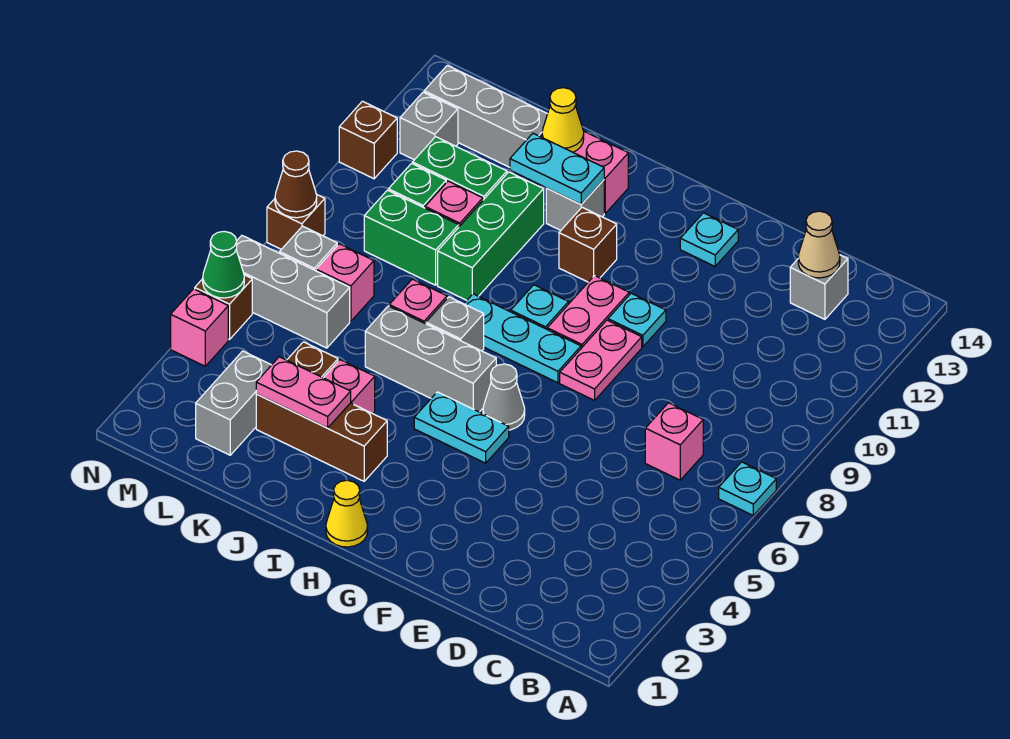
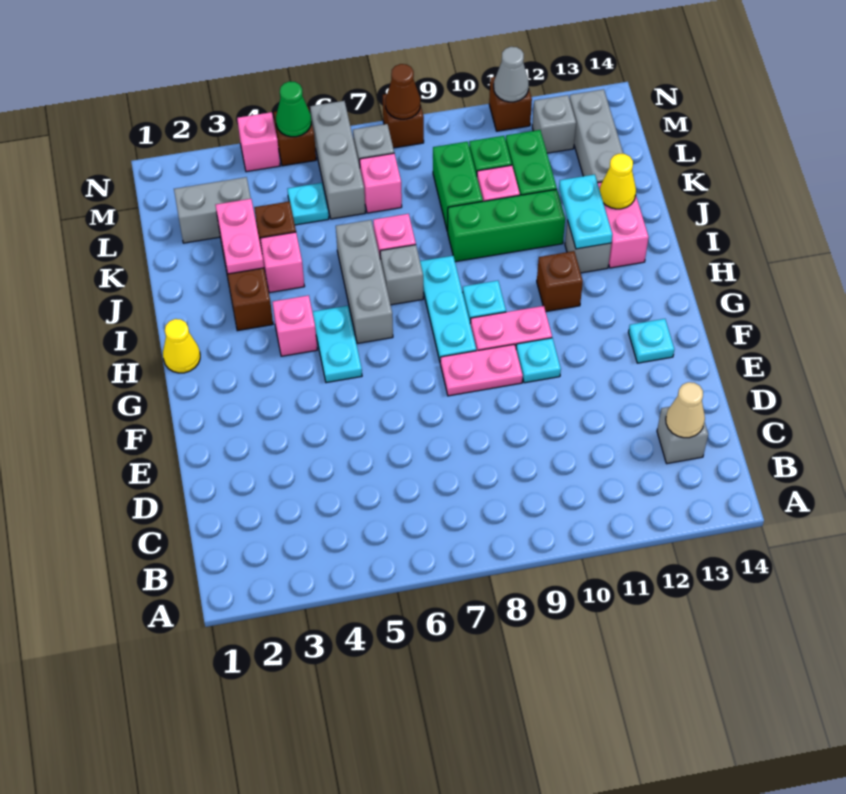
cyan 1x1 plate [719,462,776,515] -> cyan 1x1 plate moved to [288,183,329,225]
pink 1x1 brick [645,403,703,480] -> pink 1x1 brick moved to [273,295,317,356]
grey 1x1 cone [483,364,525,430] -> grey 1x1 cone moved to [494,47,529,102]

